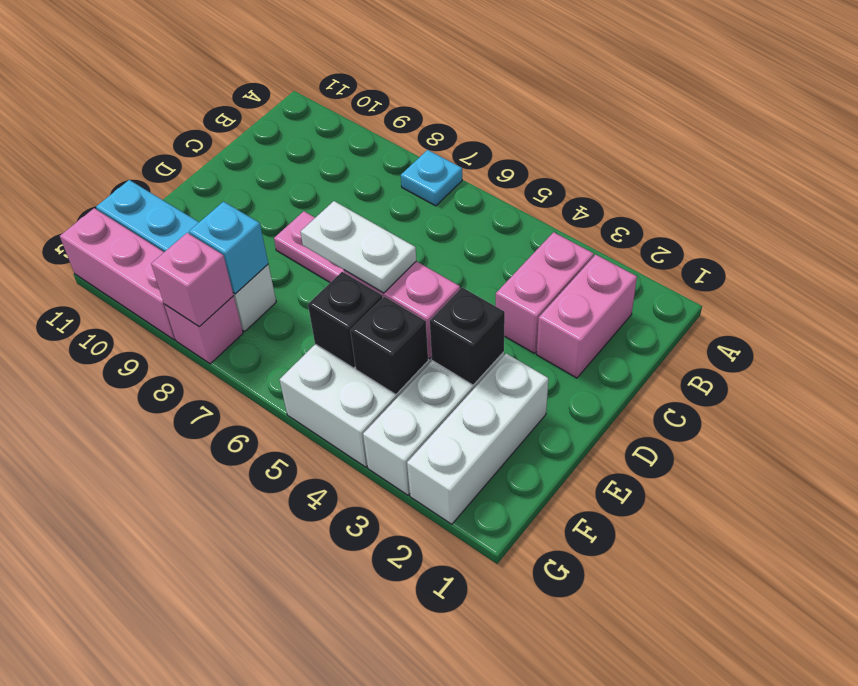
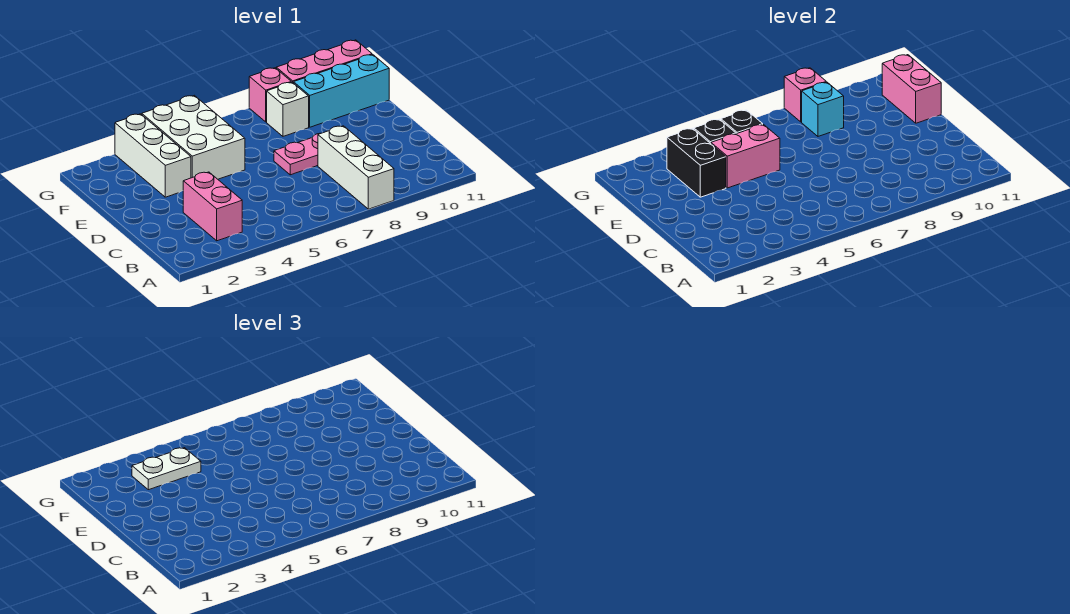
cyan 1x1 plate [401,150,462,206] -> none
pink 1x2 brick [537,255,637,378] -> pink 1x2 brick moved to [882,55,941,123]
white 1x3 brick [407,353,548,524] -> white 1x3 brick moved to [318,126,394,209]
black 1x1 brick [430,288,505,385] -> black 1x2 brick [667,128,726,197]
white 1x2 plate [301,201,416,293] -> white 1x2 plate moved to [132,448,201,490]

